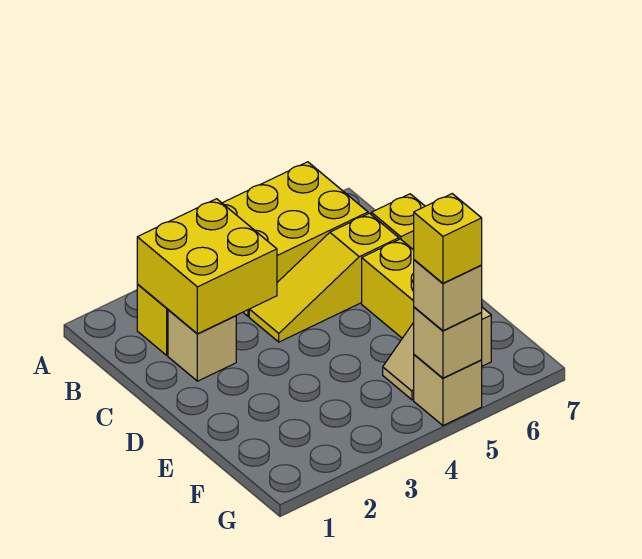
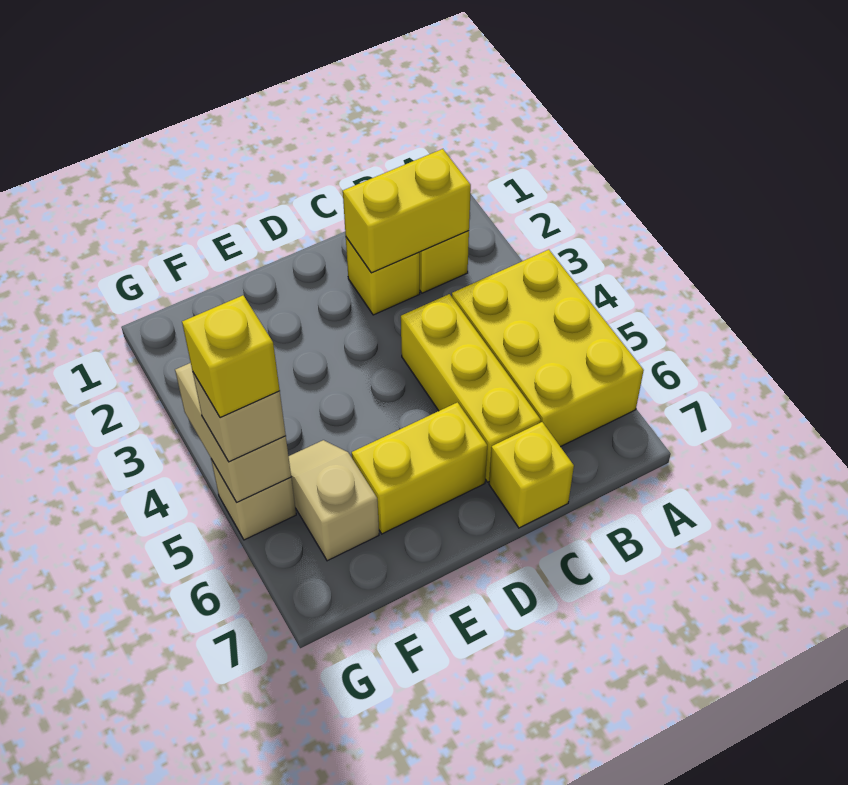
yellow 2x2 brick [137,199,277,334] -> yellow 1x2 brick [343,149,471,273]
tan 1x1 brick [168,310,236,381] -> yellow 1x1 brick [346,237,420,315]
yellow 1x3 slope [249,213,399,342] -> yellow 1x3 brick [401,294,541,482]
tan 1x1 brick [414,307,482,378] -> tan 1x2 brick [175,363,291,502]

